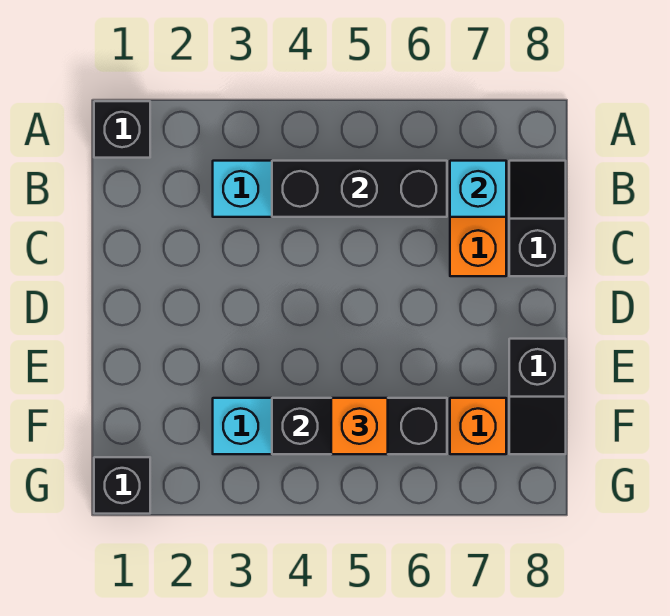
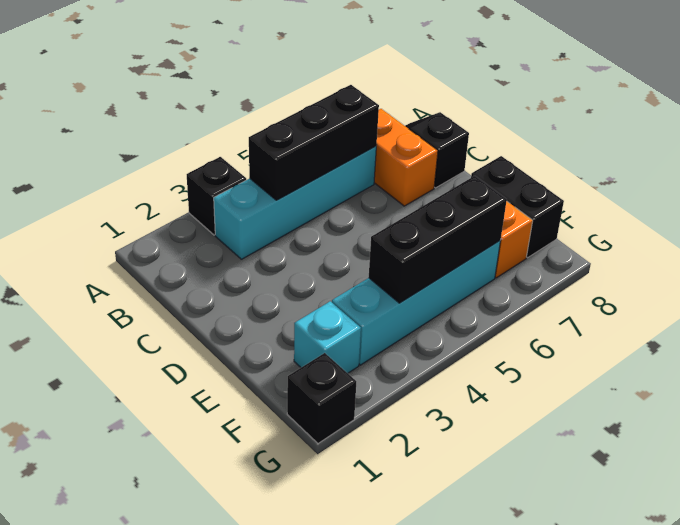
black 1x1 brick [94,101,150,158] -> black 1x1 brick moved to [187,157,246,235]
cyan 1x1 brick [450,161,506,217] -> cyan 1x1 brick moved to [294,301,361,373]
black 1x2 slope [509,339,566,454] -> black 1x2 brick [471,156,564,258]
orange 1x1 brick [331,398,388,454] -> none

